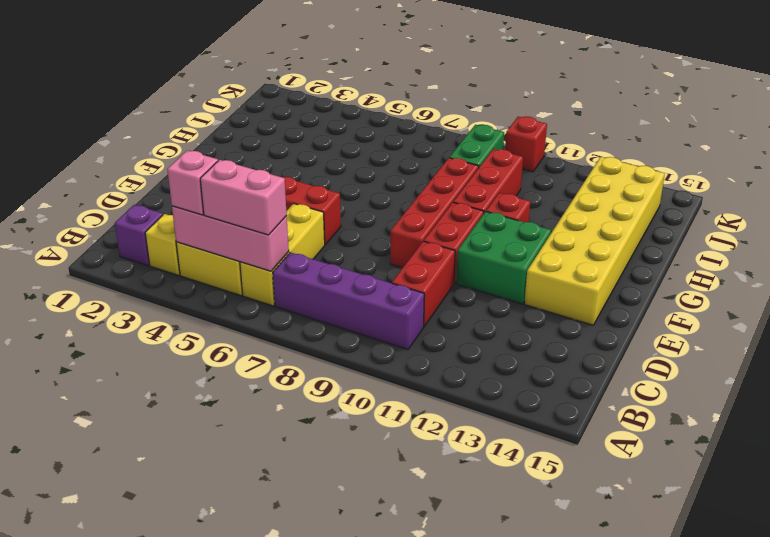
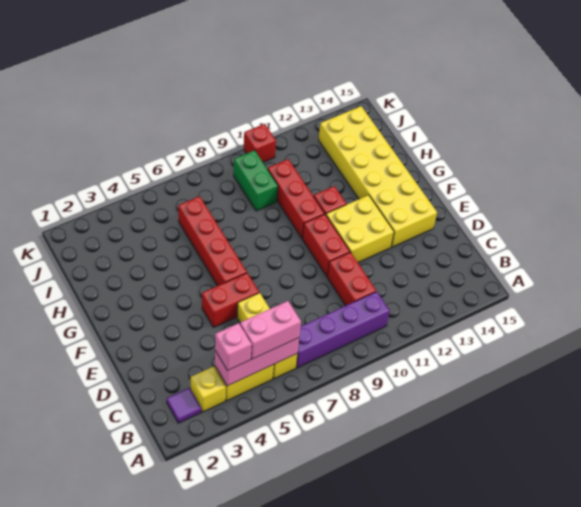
purple 1x1 brick [115,205,163,266] -> purple 1x1 tile [167,388,201,423]
red 1x4 brick [390,158,479,268] -> red 1x4 brick moved to [178,196,247,286]
green 2x2 brick [456,212,551,304] -> yellow 2x2 brick [326,195,394,262]

